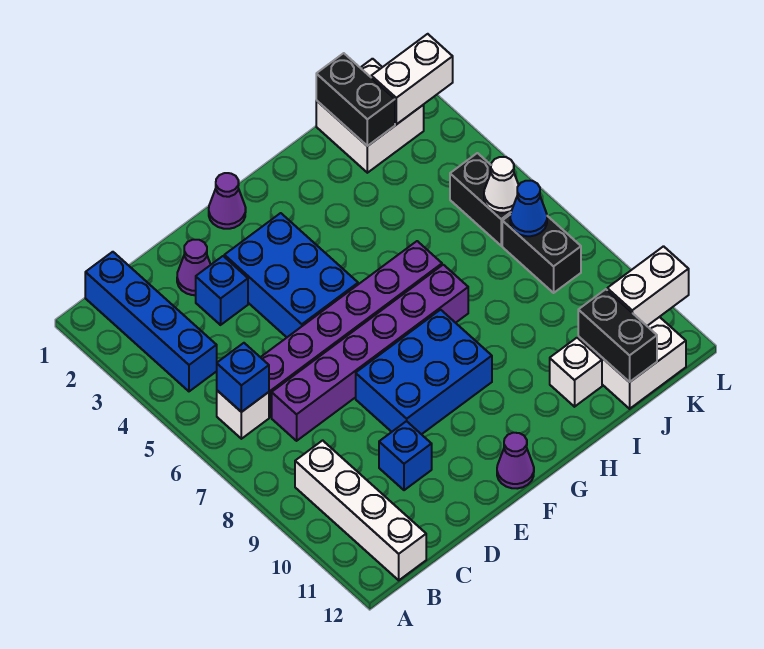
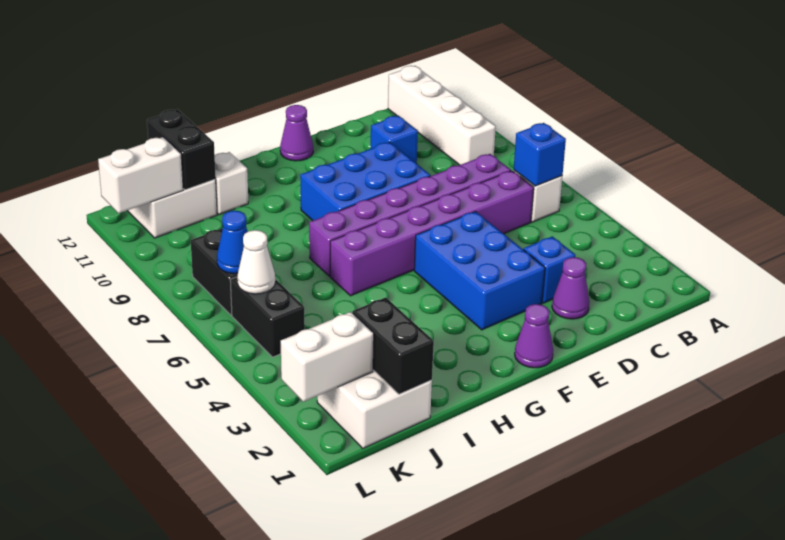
blue 1x4 brick [85,252,217,391] -> none

